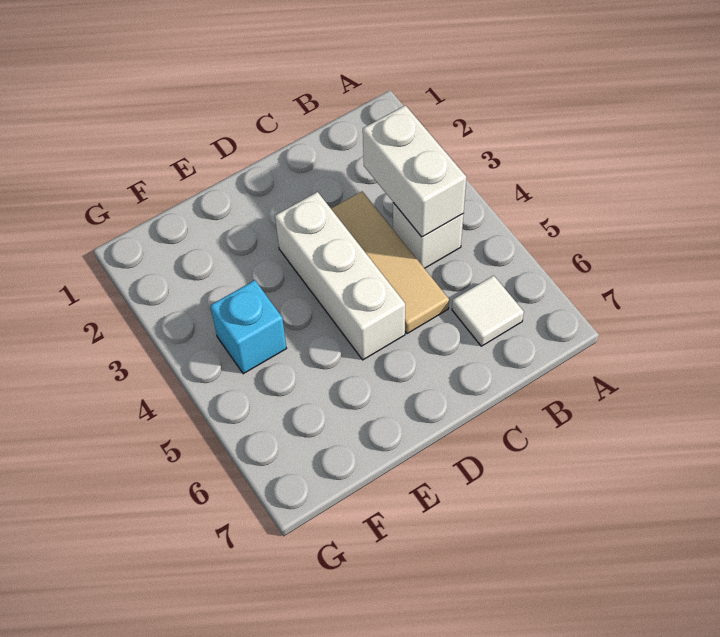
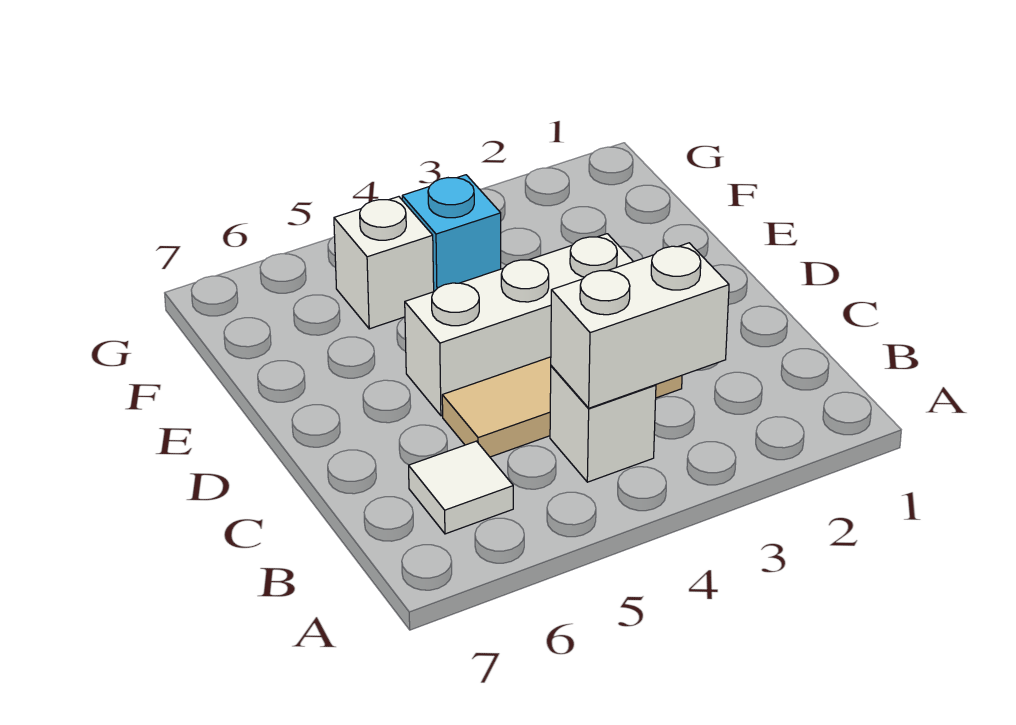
none -> white 1x1 brick [334,197,434,329]

